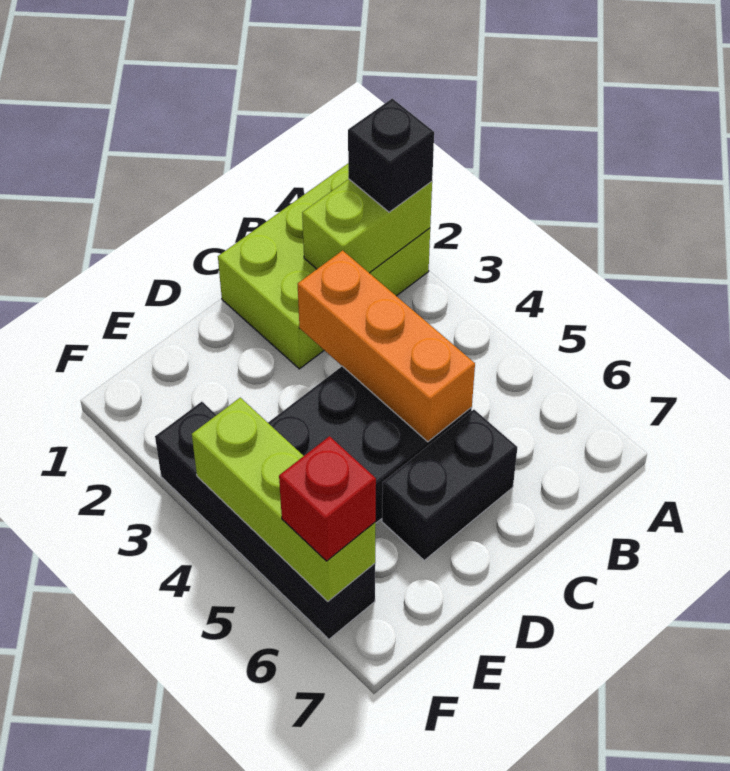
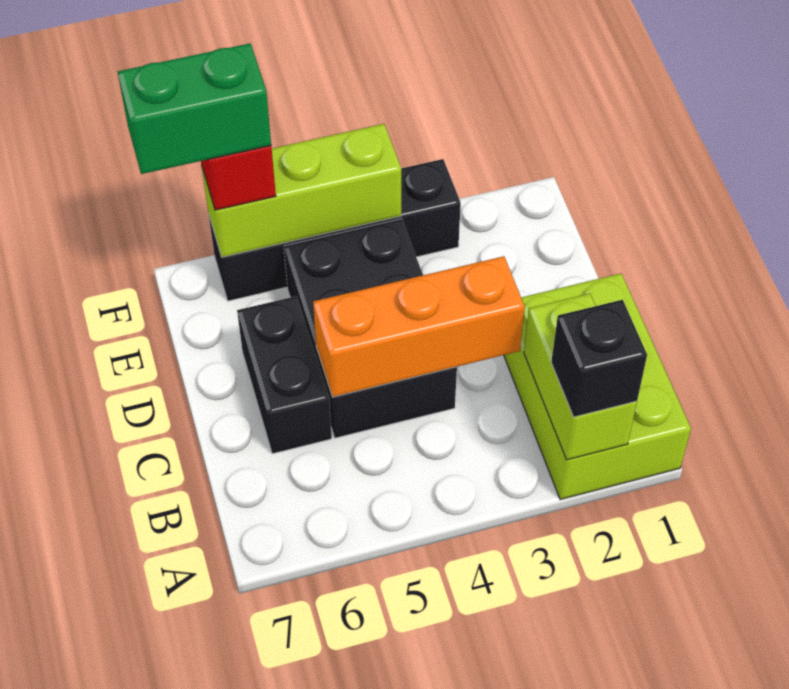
none -> green 1x2 brick [118,44,271,174]

